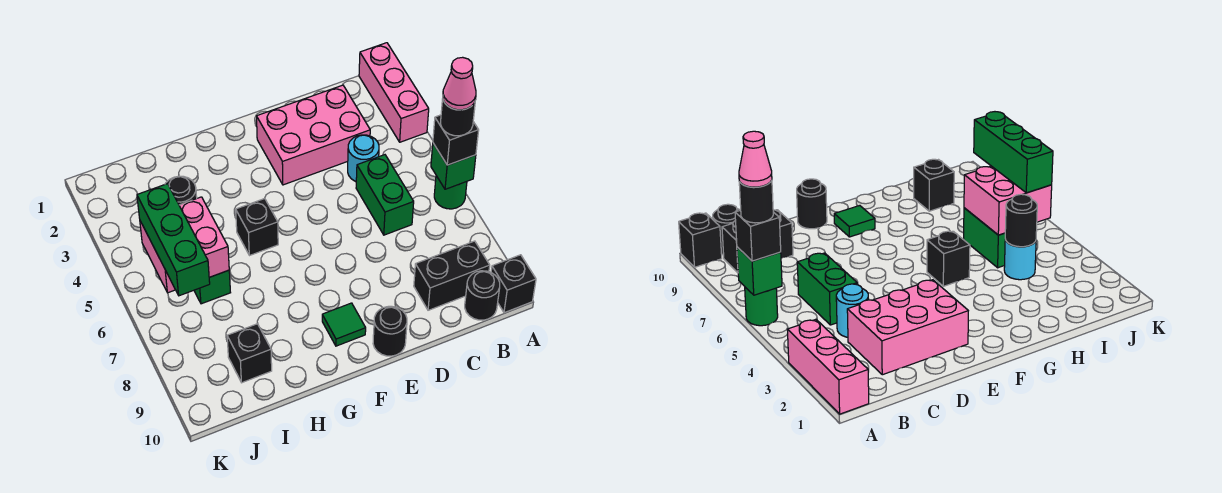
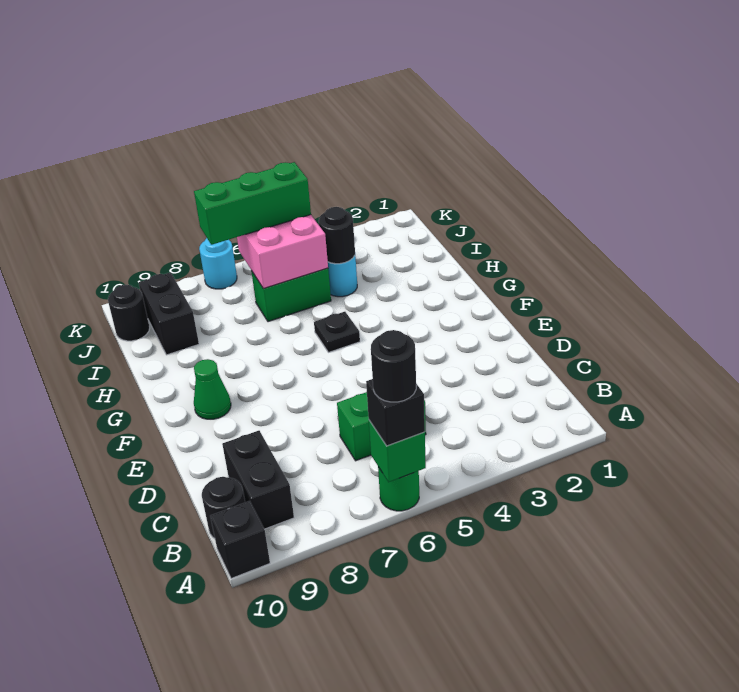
pink 1x3 brick [359,43,429,142] -> none
pink 1x1 cone [443,57,476,110] -> none
pink 2x3 brick [257,85,370,185] -> none
cyan 1x1 round brick [348,135,379,182] -> cyan 1x1 round brick moved to [199,238,237,289]
black 1x1 round brick [373,306,407,356] -> black 1x1 round brick moved to [108,285,150,341]
green 1x1 tile [322,303,366,346] -> green 1x1 cone [194,359,231,419]
black 1x1 brick [236,198,278,256] -> black 1x1 plate [314,312,360,352]
black 1x1 brick [227,324,272,383] -> black 1x2 brick [139,272,199,355]

